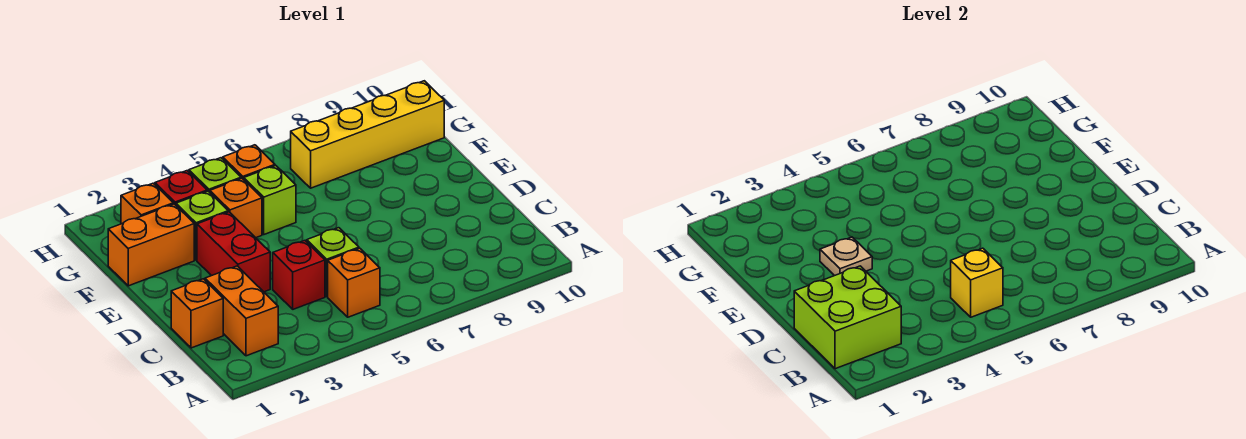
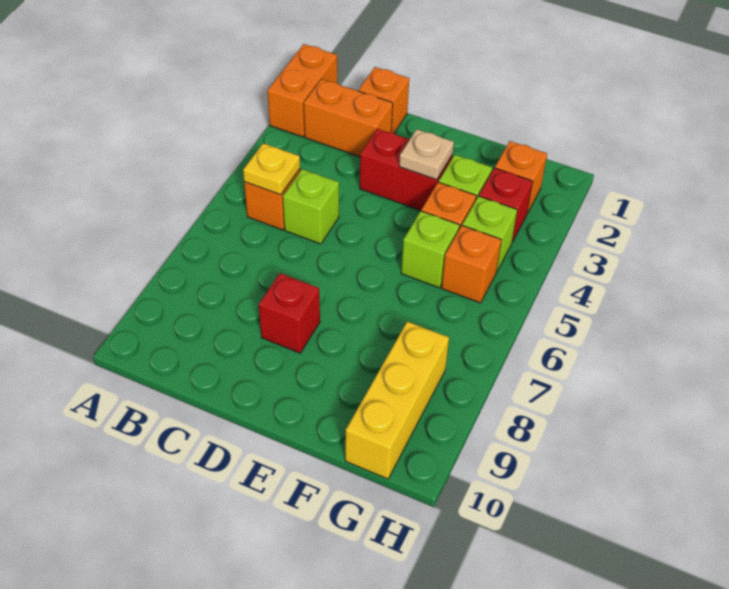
lime 2x2 brick [794,266,901,369] -> none
yellow 1x1 brick [951,248,1003,317] -> yellow 1x1 plate [243,143,300,195]
red 1x1 brick [273,241,325,309] -> red 1x1 brick moved to [259,273,320,353]
orange 1x2 brick [108,204,194,286] -> orange 1x2 brick moved to [268,44,337,137]
yellow 1x4 brick [291,81,444,188] -> yellow 1x3 brick [345,322,449,479]

